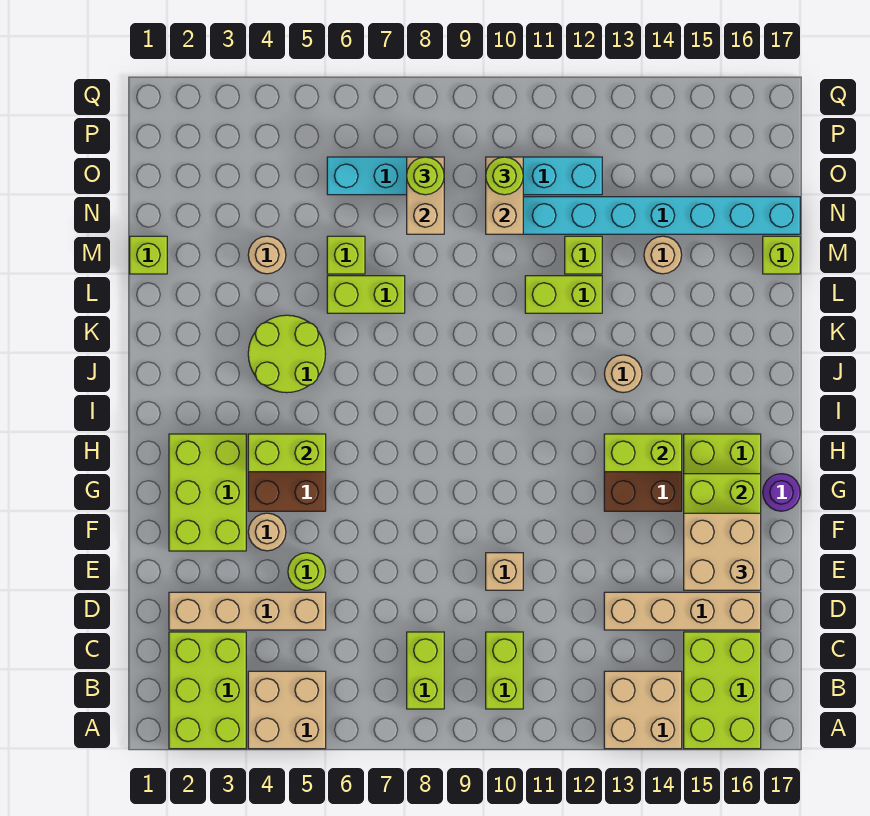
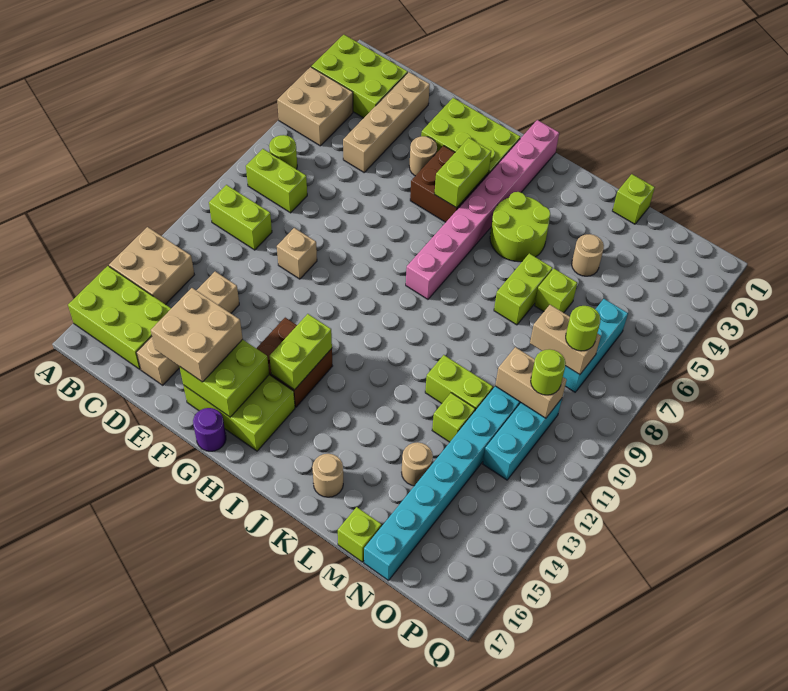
lime 1x1 round brick [288,553,325,590] -> lime 1x1 round brick moved to [269,135,297,169]
none -> pink 1x8 brick [406,120,559,299]
tan 1x1 round brick [604,355,642,393] -> tan 1x1 round brick moved to [312,454,343,497]
lime 1x2 brick [525,276,602,313] -> lime 1x2 brick turned to [425,355,493,411]

